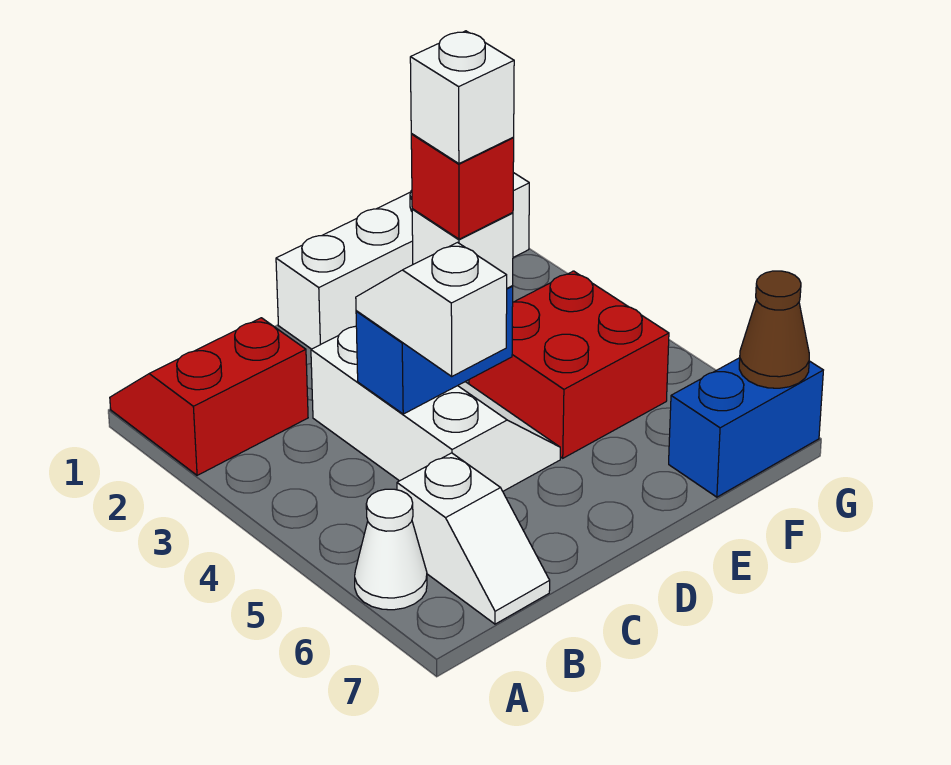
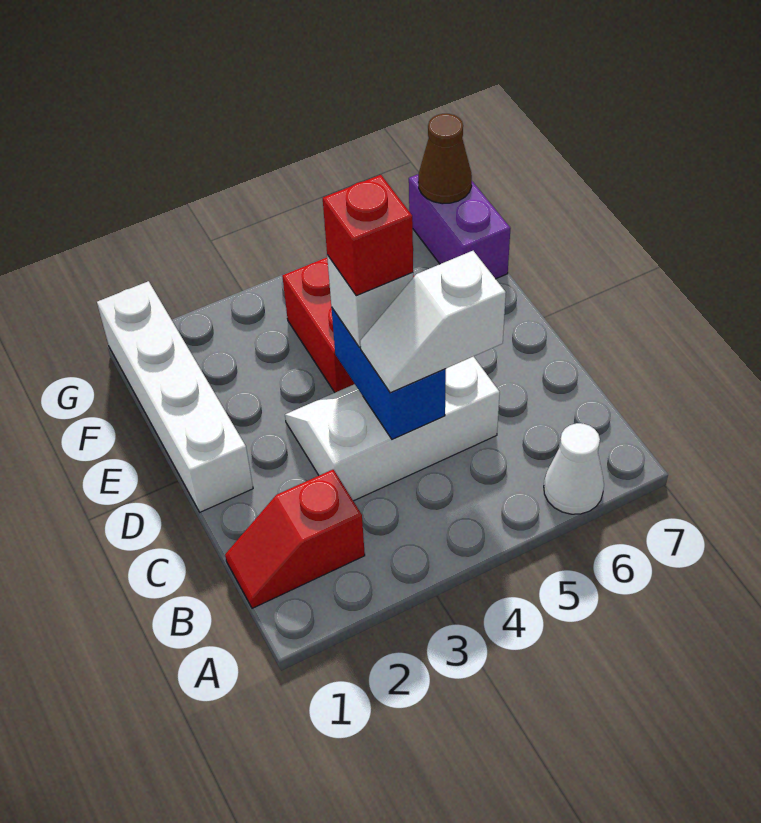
red 2x2 slope [110,318,308,475] -> red 1x2 slope [225,470,365,608]
white 1x2 slope [397,453,550,624] -> none
white 1x1 brick [410,31,514,164] -> none
blue 1x2 brick [669,358,823,497] -> purple 1x2 brick [409,174,510,279]

